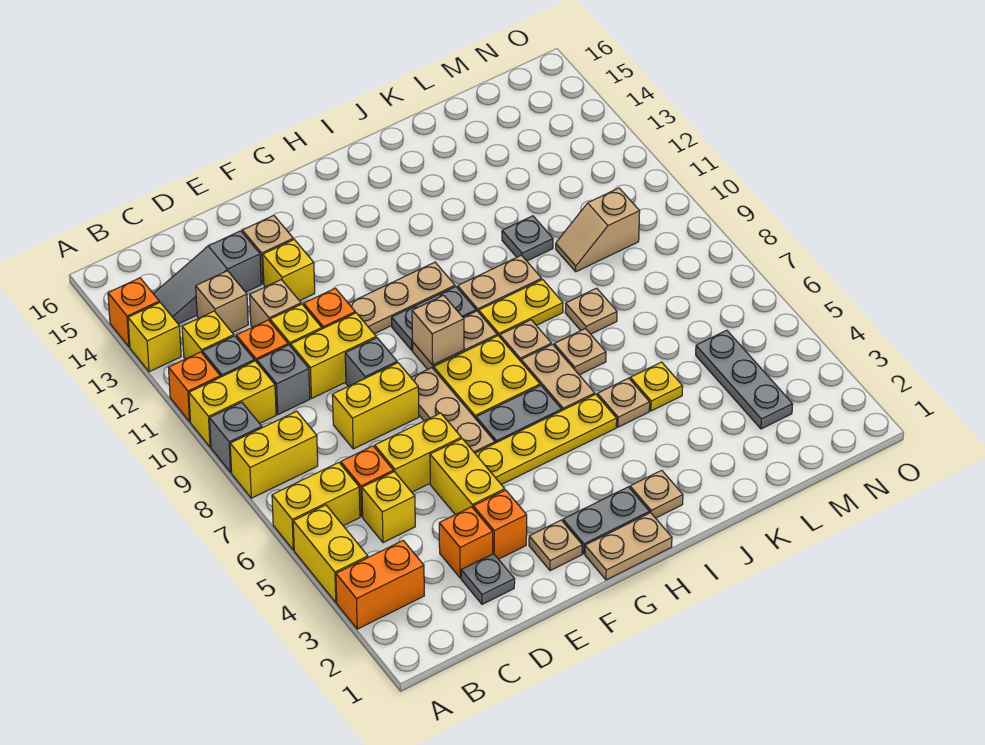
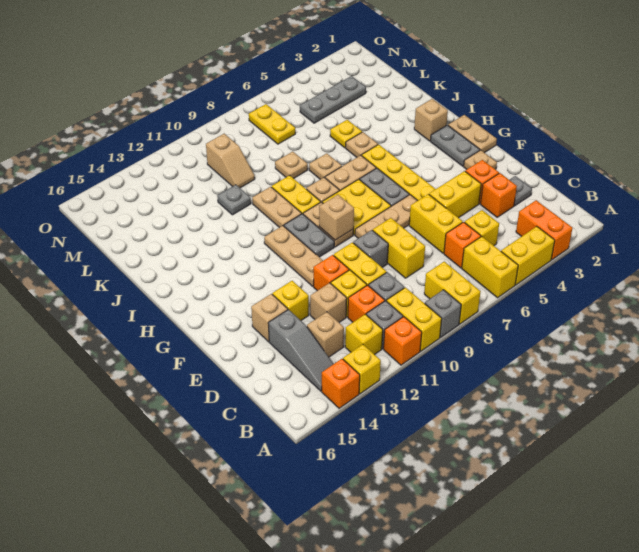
tan 1x1 plate [630,470,683,518] -> tan 1x1 brick [414,99,448,141]
none -> yellow 1x2 plate [249,104,295,144]

